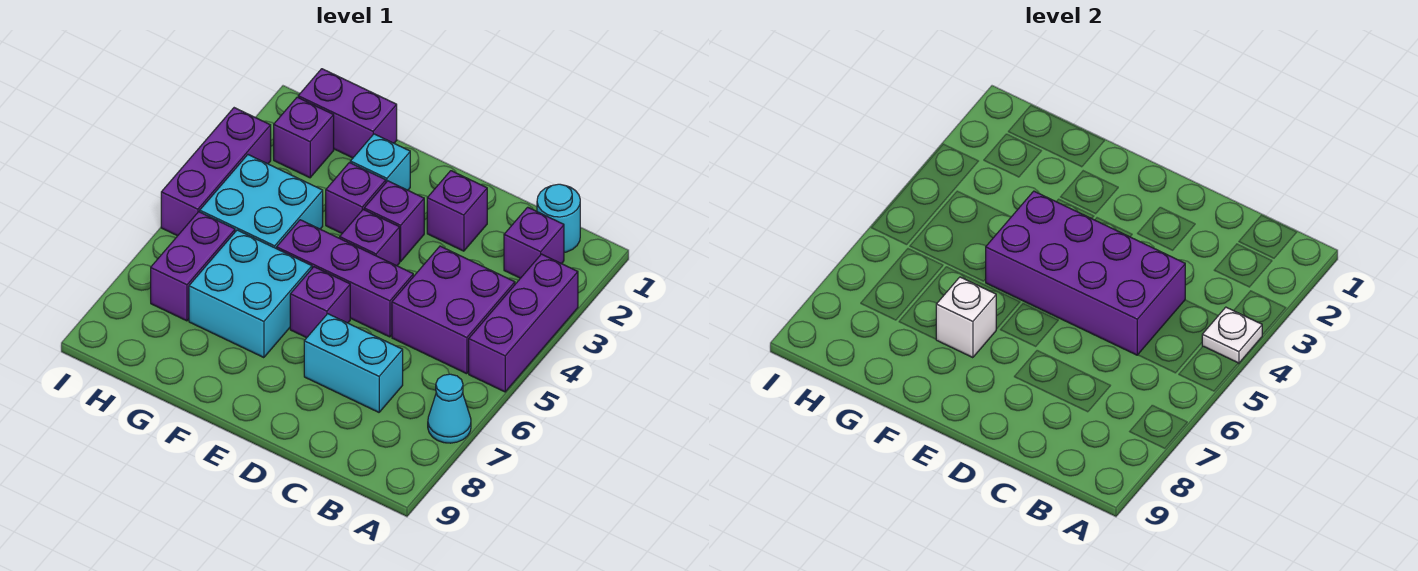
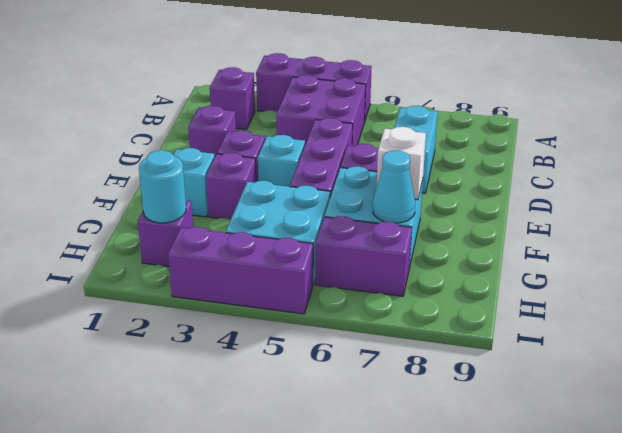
white 1x1 plate [1202,307,1262,363] -> none
cyan 1x1 cone [428,374,471,443] -> cyan 1x1 cone moved to [373,150,415,223]
cyan 1x1 round brick [537,184,580,252] -> cyan 1x1 round brick moved to [139,150,186,223]
purple 2x4 brick [986,191,1185,355] -> none
purple 1x1 brick [340,210,400,266] -> cyan 1x1 brick [258,135,305,187]
purple 1x2 brick [298,69,397,158] -> none

